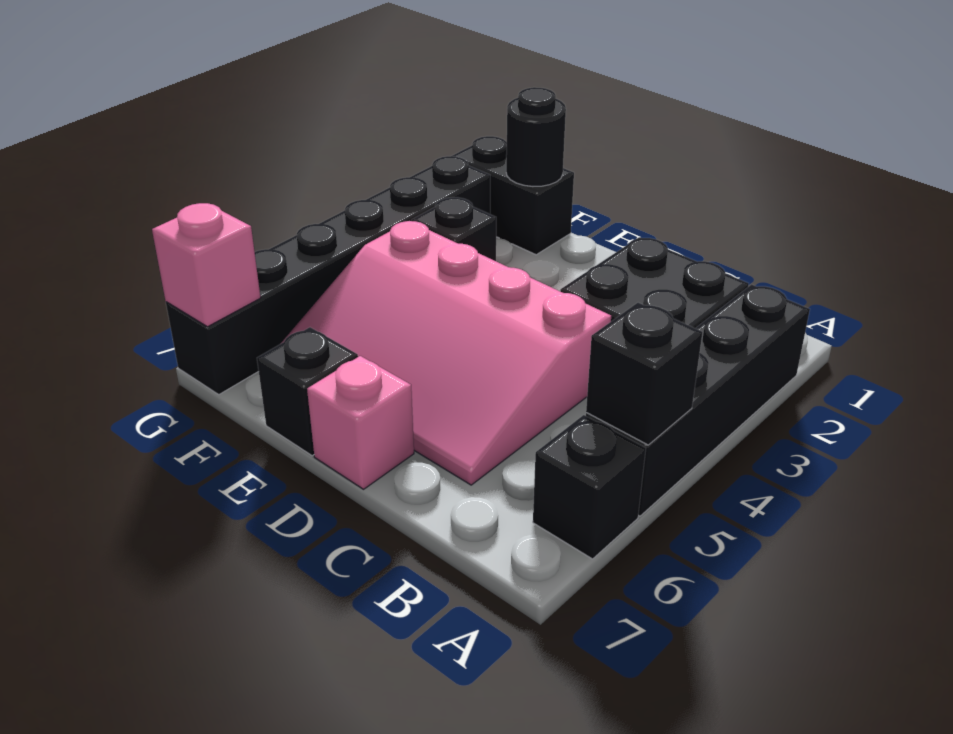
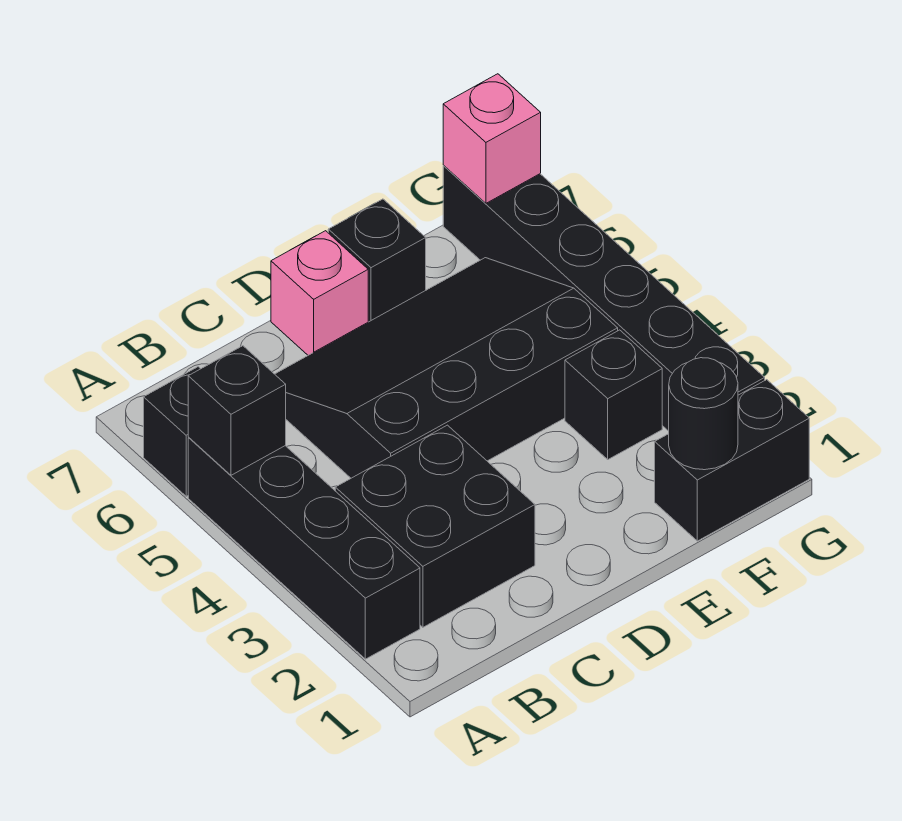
pink 3x4 slope [282,221,611,485] -> black 3x4 slope [275,258,618,478]

